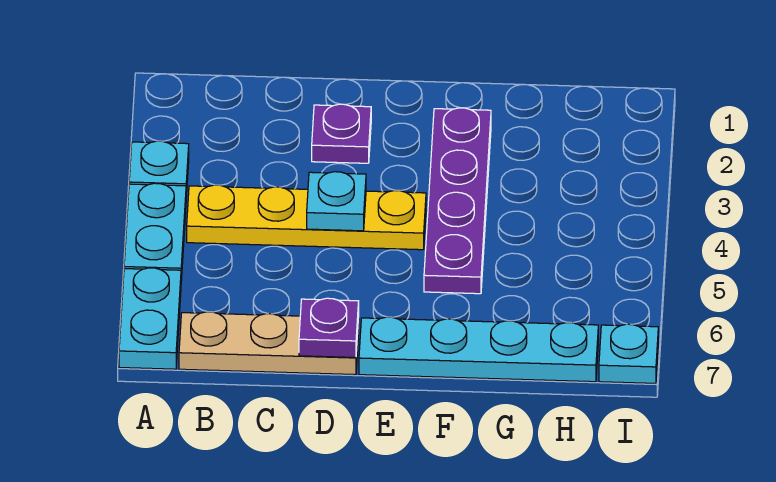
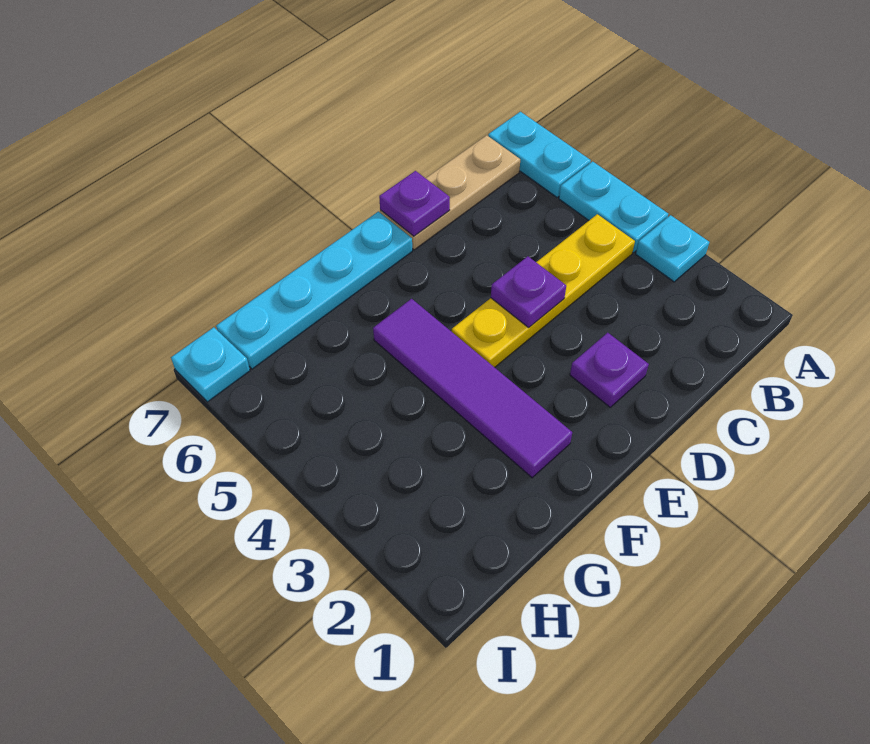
cyan 1x1 plate [307,172,366,231] -> purple 1x1 plate [491,256,566,328]
purple 1x4 plate [424,108,491,294] -> purple 1x4 tile [373,299,572,478]

